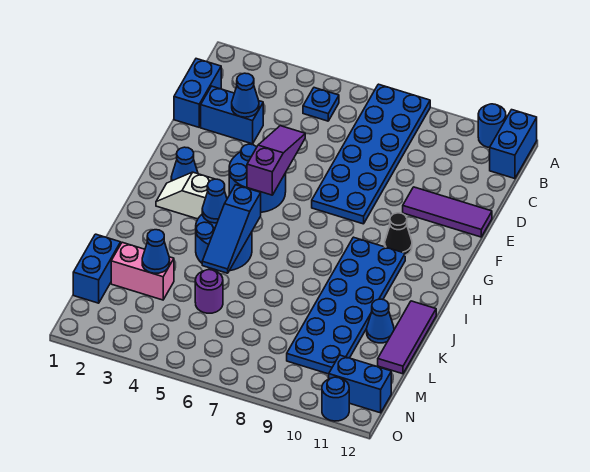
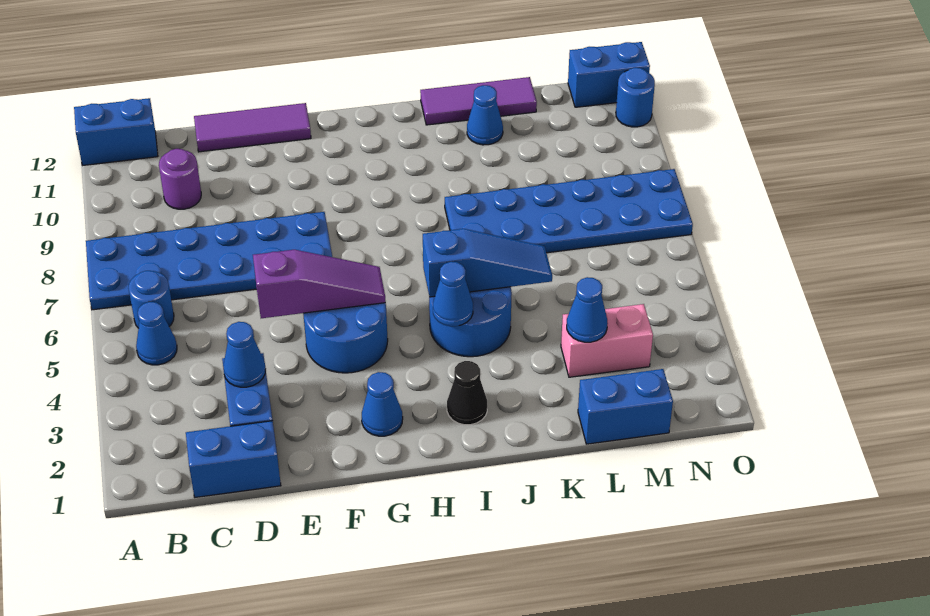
blue 1x1 round brick [478,104,506,148] -> blue 1x1 round brick moved to [128,271,174,328]
blue 1x1 plate [303,88,339,121] -> blue 1x1 cone [136,302,177,365]
purple 1x3 slope [247,126,305,195] -> purple 1x3 slope turned to [253,250,386,318]
purple 1x3 tile [403,187,492,237] -> purple 1x3 tile turned to [194,103,311,152]
black 1x1 cone [385,213,412,255] -> black 1x1 cone moved to [447,361,487,425]
white 1x2 slope [156,172,214,219] -> none
blue 2x6 plate [287,237,405,374] -> blue 2x6 plate moved to [445,169,693,253]
pink 1x2 brick [111,242,174,300] -> pink 1x2 brick turned to [561,304,653,377]
purple 1x1 round brick [195,270,223,313] -> purple 1x1 round brick moved to [159,149,201,209]
blue 1x2 brick [329,355,391,413] -> blue 1x2 brick turned to [568,42,650,107]

